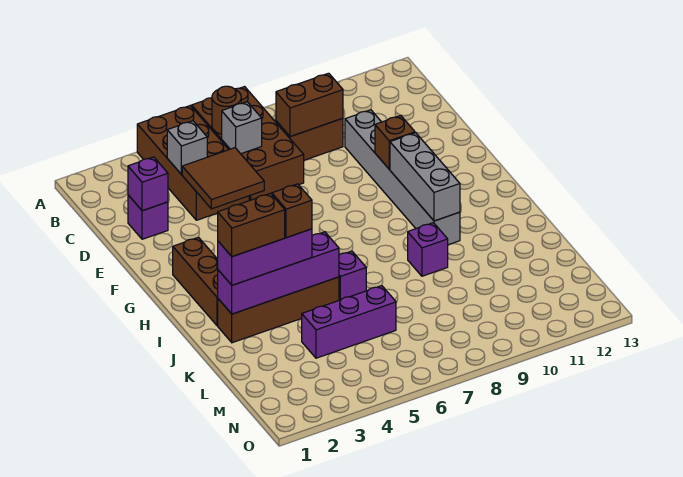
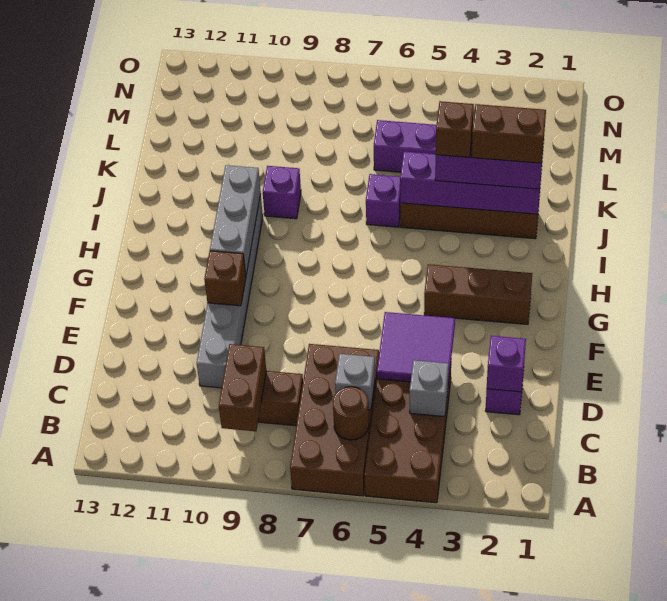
brown 1x2 brick [276,73,343,137] -> brown 1x2 brick turned to [219,344,266,431]
brown 2x2 tile [182,148,264,209] -> purple 2x2 tile [377,312,455,382]
brown 1x3 brick [173,237,218,325] -> brown 1x3 brick turned to [424,264,532,324]

